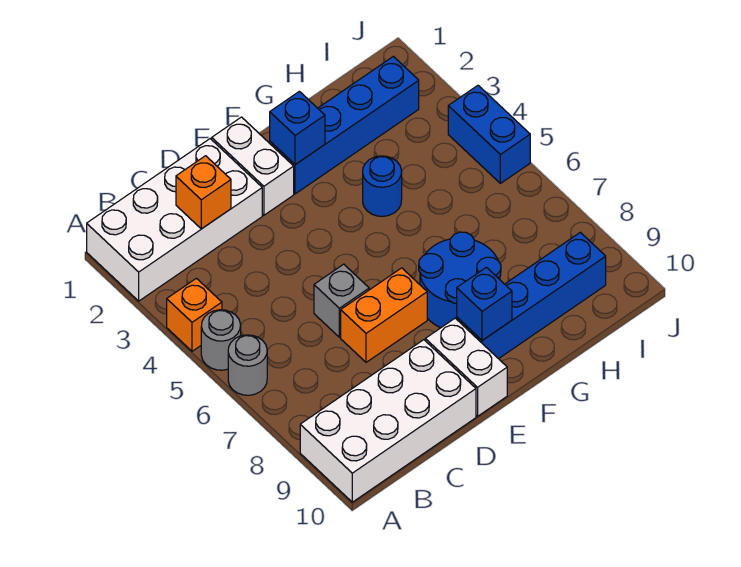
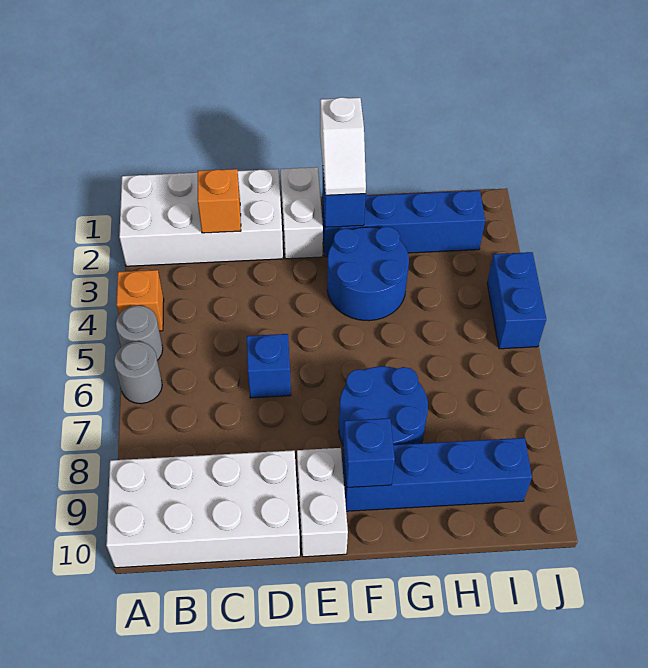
grey 1x1 brick [314,264,369,337] -> blue 1x1 brick [247,334,291,398]
orange 1x2 brick [341,268,427,362] -> none
none -> white 1x2 slope [320,97,366,195]
blue 1x1 round brick [363,156,402,216] -> blue 2x2 round brick [327,227,409,321]

